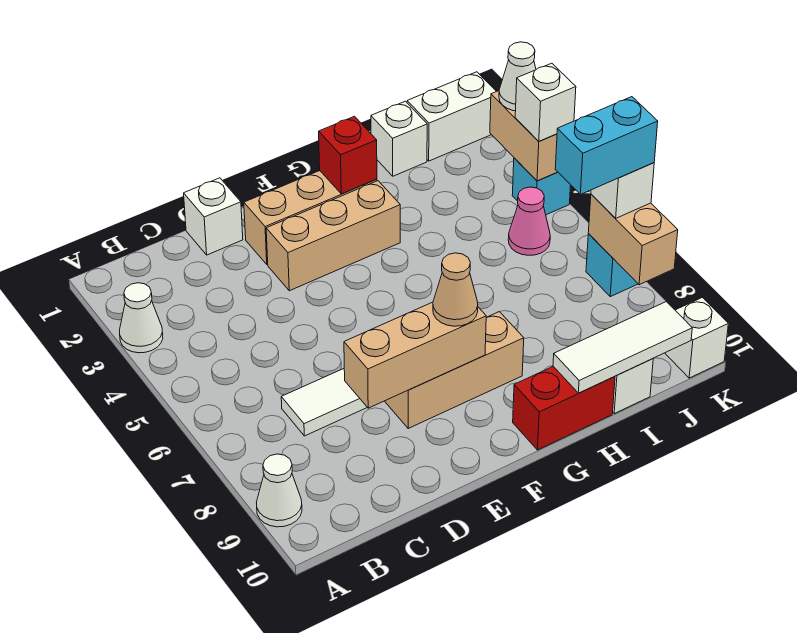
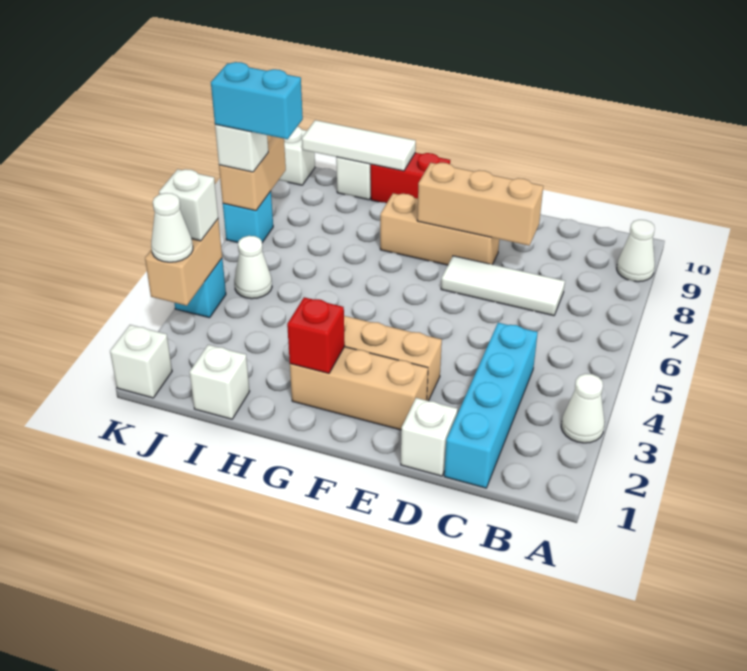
none -> cyan 1x4 brick [444,323,538,488]
tan 1x1 cone [433,253,478,326] -> none
white 1x2 brick [407,72,496,161] -> white 1x1 brick [110,325,172,398]
pink 1x1 cone [508,187,550,255] -> white 1x1 cone [234,236,272,299]

